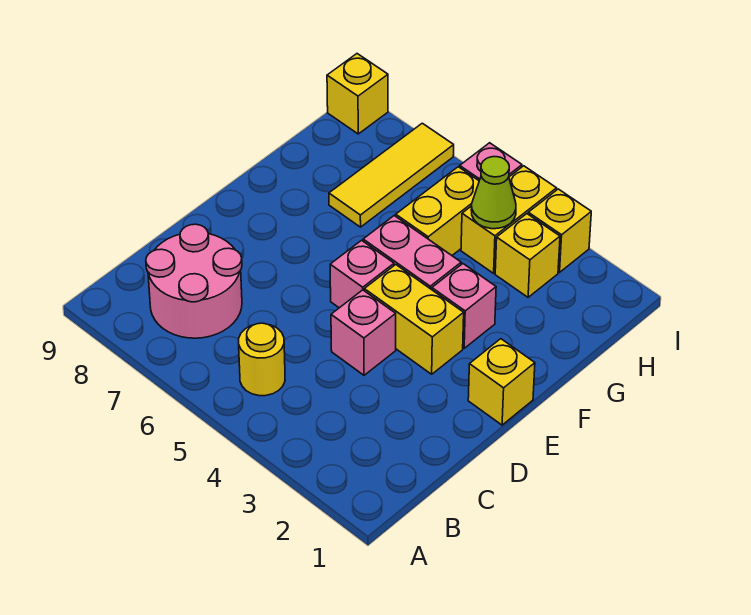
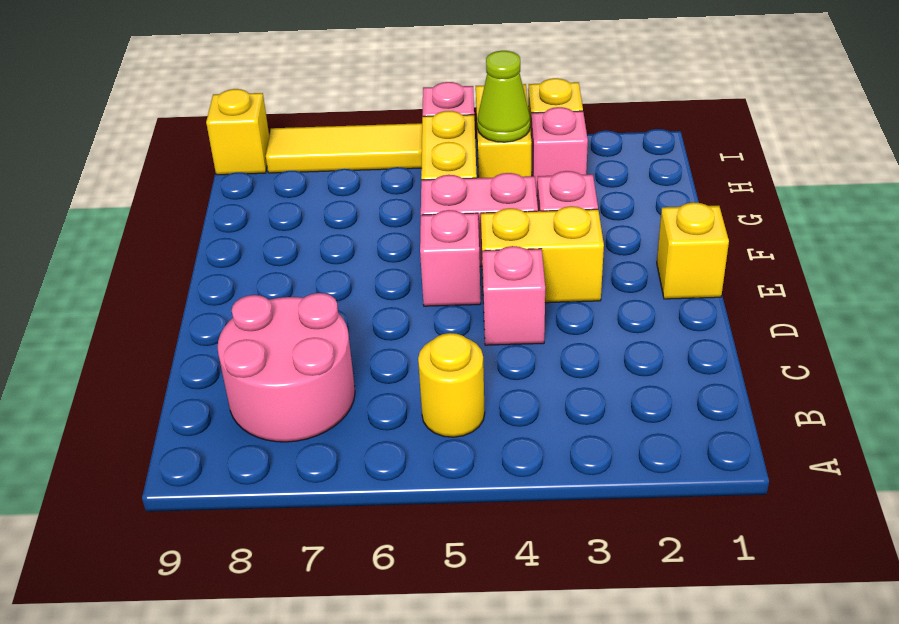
yellow 1x3 tile [329,123,454,227] -> yellow 1x3 tile turned to [266,123,422,173]
yellow 1x1 brick [495,214,560,297] -> pink 1x1 brick [531,107,588,194]

